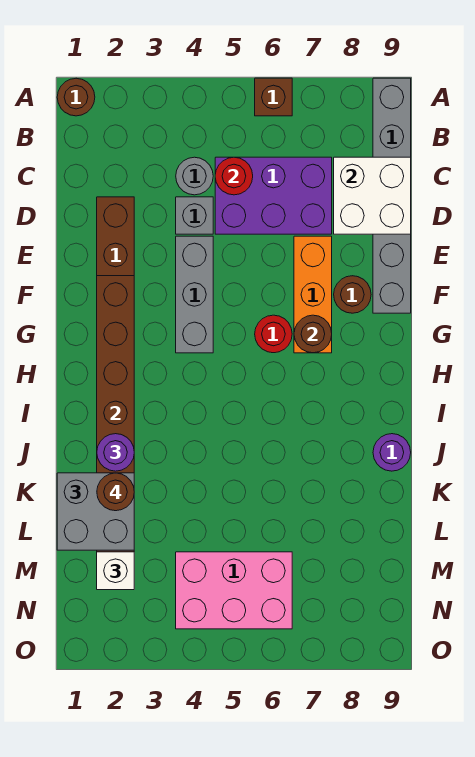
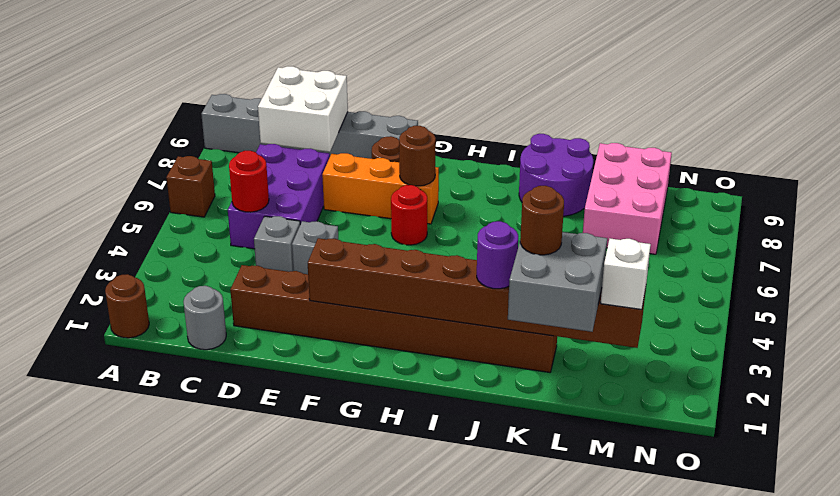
grey 1x1 round brick [176,157,213,195] -> grey 1x1 round brick moved to [183,286,226,350]
grey 1x3 brick [176,236,213,353] -> grey 1x1 brick [292,221,338,274]
purple 1x1 round brick [373,434,411,471] -> purple 2x2 round brick [519,134,593,216]
pink 2x3 brick [176,552,292,629] -> pink 2x3 brick moved to [583,143,672,254]

